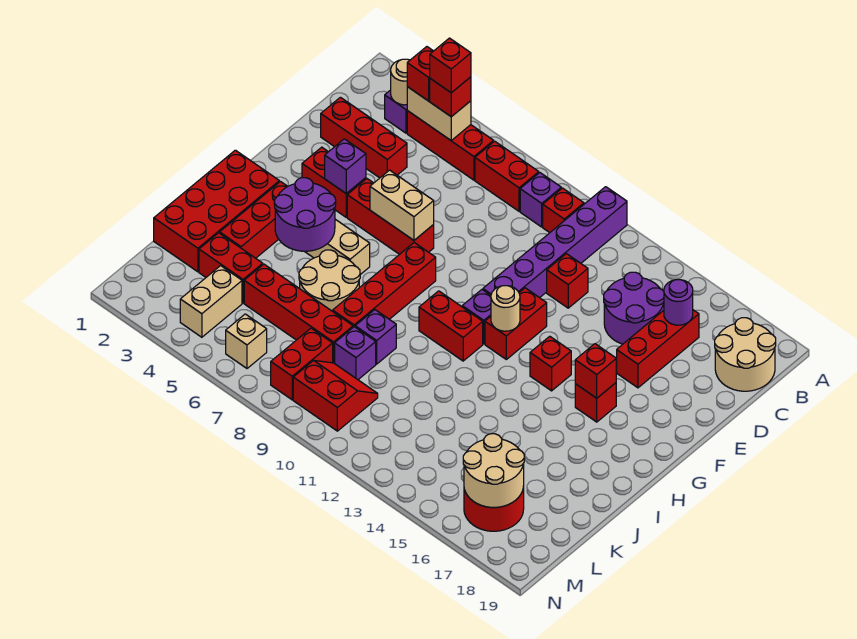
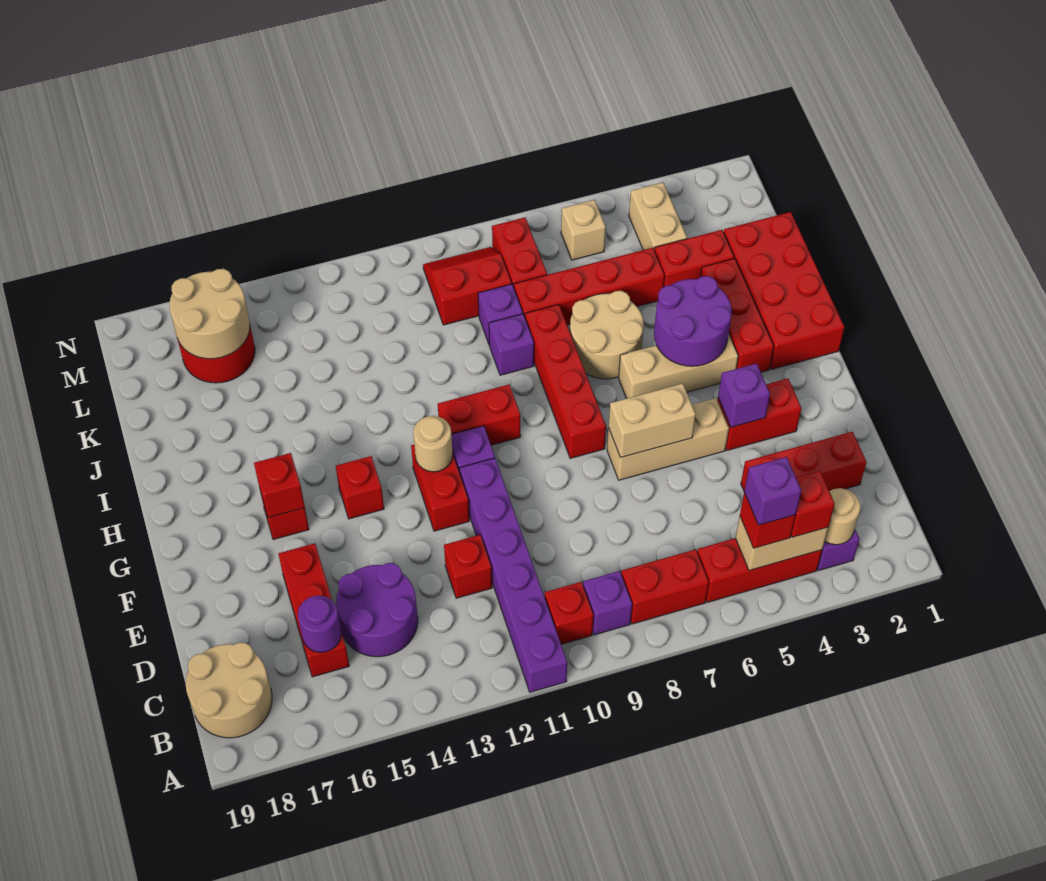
red 1x1 brick [430,38,471,93] -> purple 1x1 brick [744,457,801,525]
red 1x3 brick [347,179,434,254] -> tan 1x3 brick [607,398,729,480]
red 2x2 slope [293,360,378,431] -> red 2x2 slope turned to [423,247,512,325]

